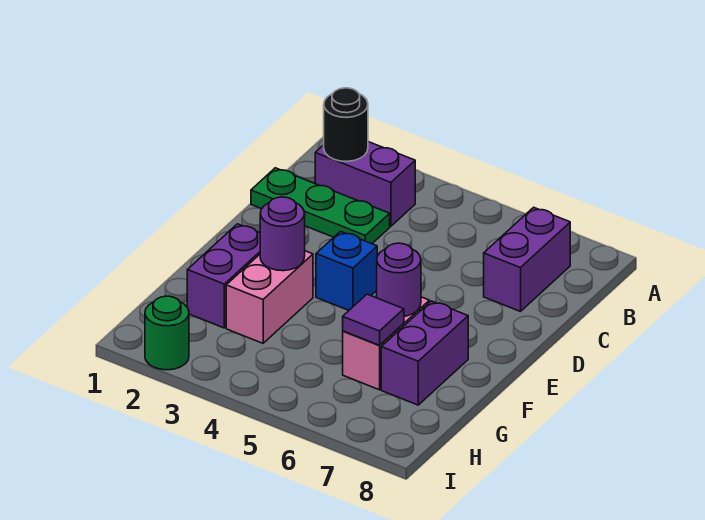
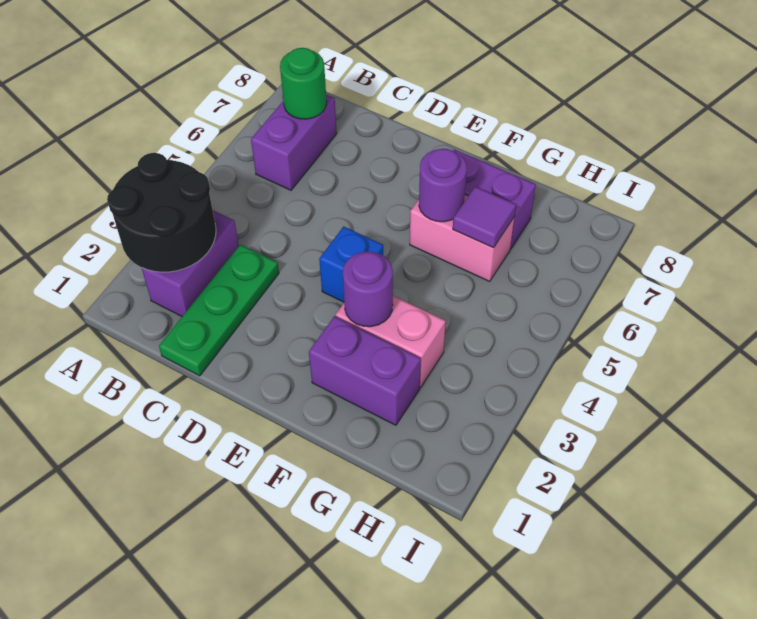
black 1x1 round brick [324,88,368,162] -> black 2x2 round brick [107,153,216,272]
purple 1x2 brick [484,207,570,312] -> purple 1x2 brick turned to [251,94,337,190]
green 1x1 round brick [145,296,189,370] -> green 1x1 round brick moved to [280,48,327,119]

